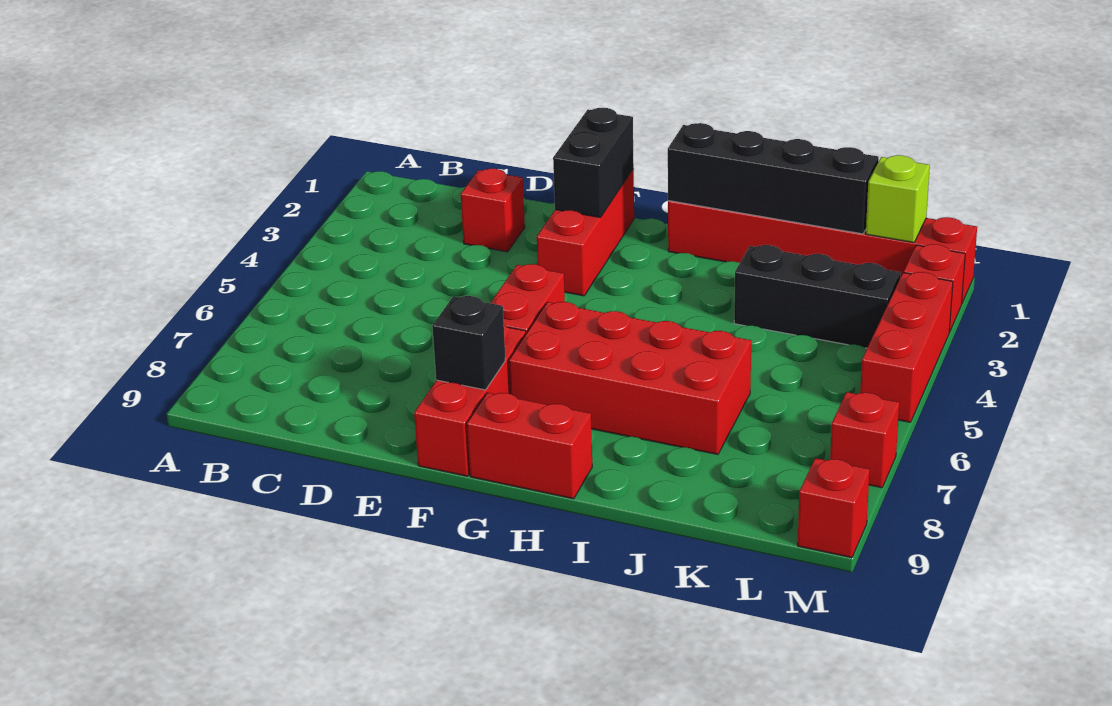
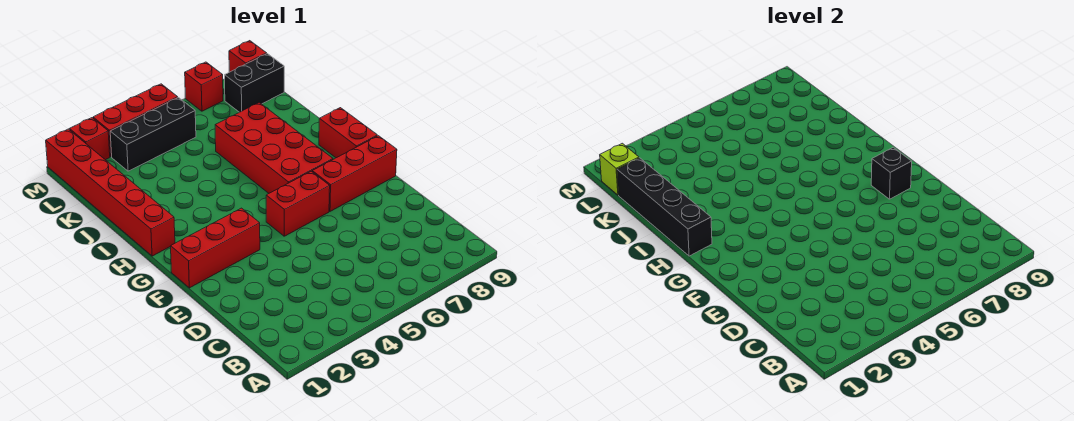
red 1x1 brick [461,169,525,252] -> none
black 1x2 brick [553,108,634,218] -> black 1x2 brick moved to [225,54,284,112]
black 1x3 brick [734,245,901,348] -> black 1x3 brick turned to [110,98,196,171]

